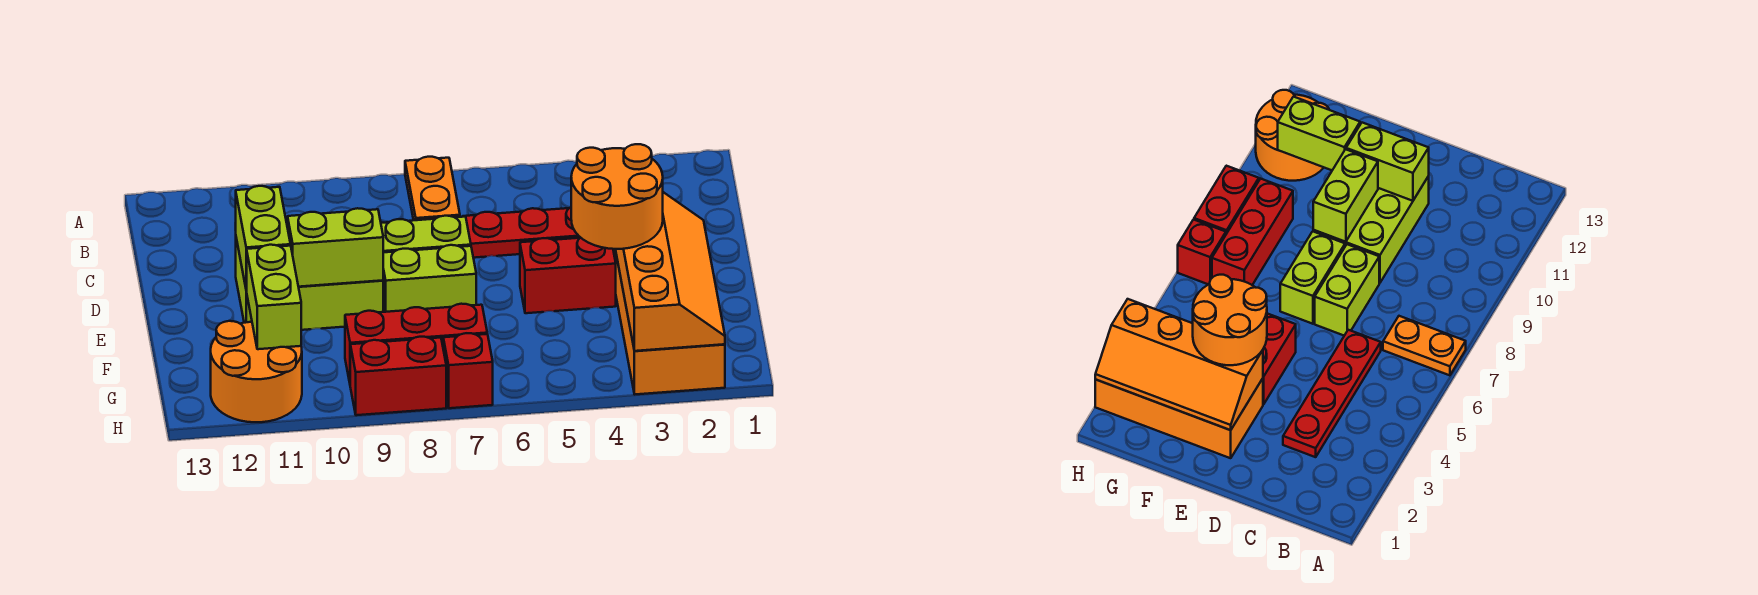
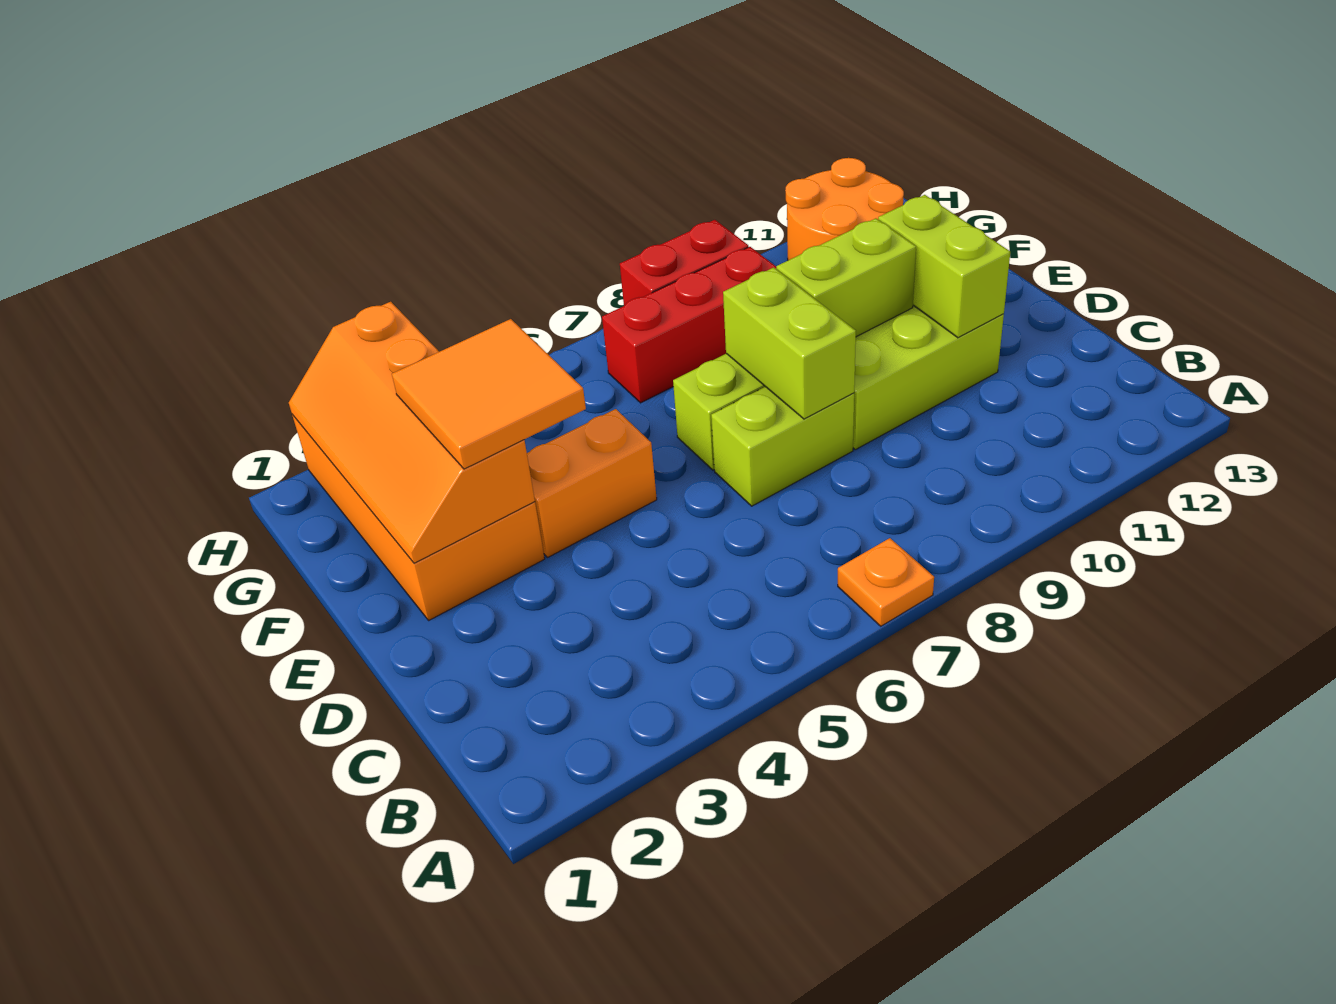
orange 1x2 plate [405,157,460,220] -> orange 1x1 plate [838,538,934,626]
red 1x4 plate [463,207,581,258] -> none
orange 2x2 round brick [571,144,663,249] -> orange 2x2 tile [392,319,586,469]
red 1x2 brick [520,238,616,313] -> orange 1x2 brick [527,409,657,558]
lime 1x2 brick [246,245,301,349] -> lime 1x2 brick moved to [723,267,856,419]
red 1x1 brick [443,333,493,408] -> none

